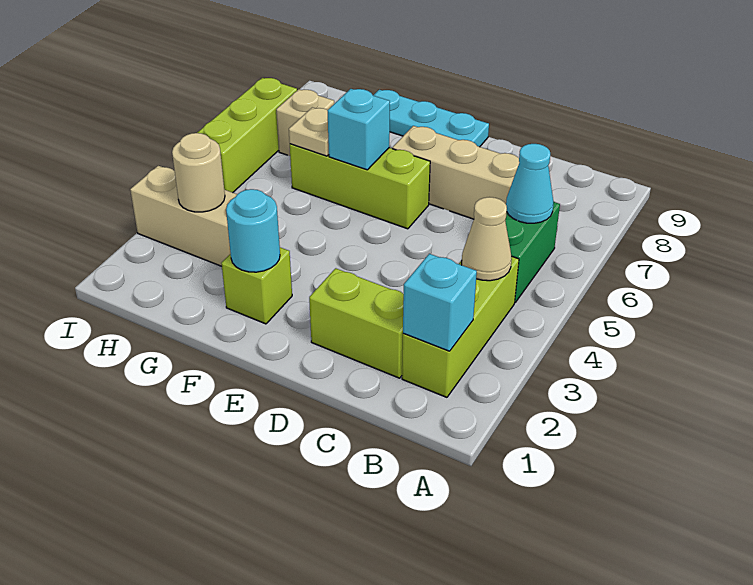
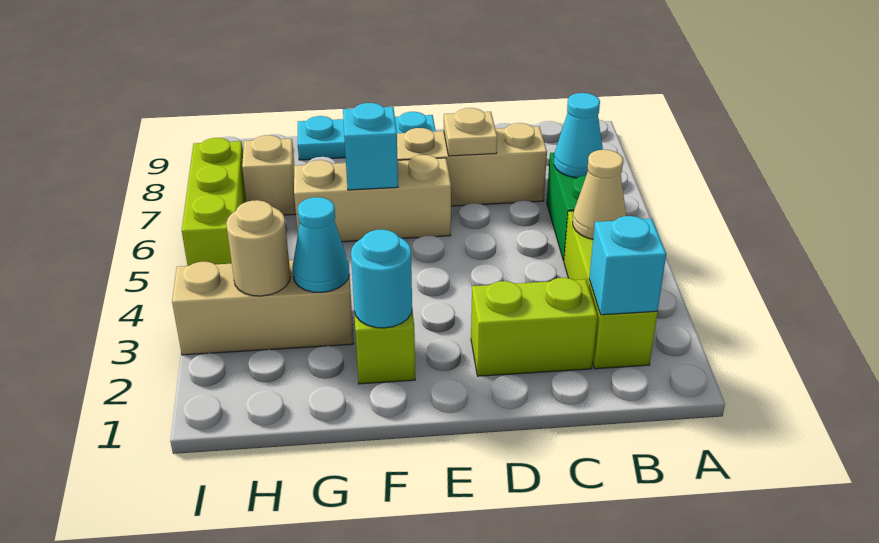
lime 1x3 brick [290,144,430,229] -> tan 1x3 brick [294,155,451,242]
none -> cyan 1x1 cone [292,197,349,292]
tan 1x1 plate [289,107,329,156] -> tan 1x1 plate moved to [444,108,497,156]

